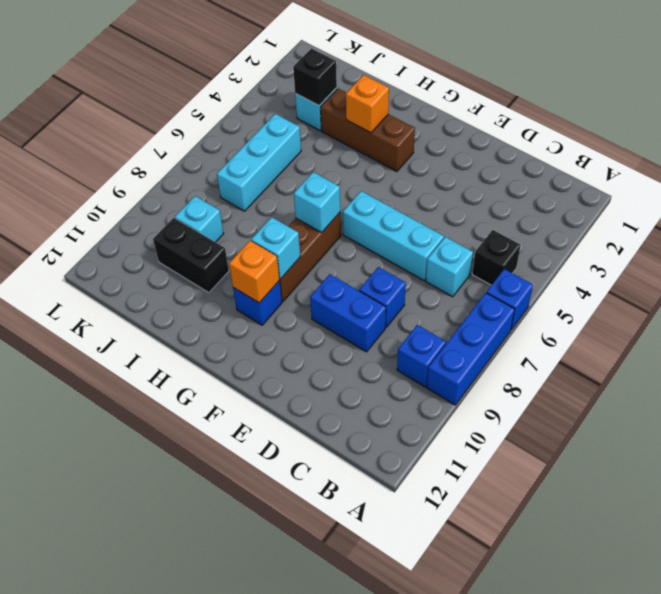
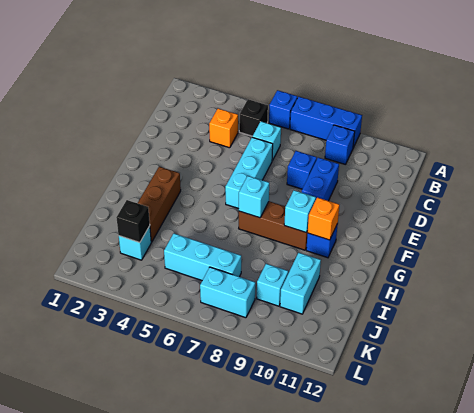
orange 1x1 brick [346,75,389,133] -> orange 1x1 brick moved to [209,109,238,148]
black 1x2 brick [153,218,229,293] -> cyan 1x2 brick [280,253,321,314]
none -> cyan 1x2 brick [200,267,255,318]

